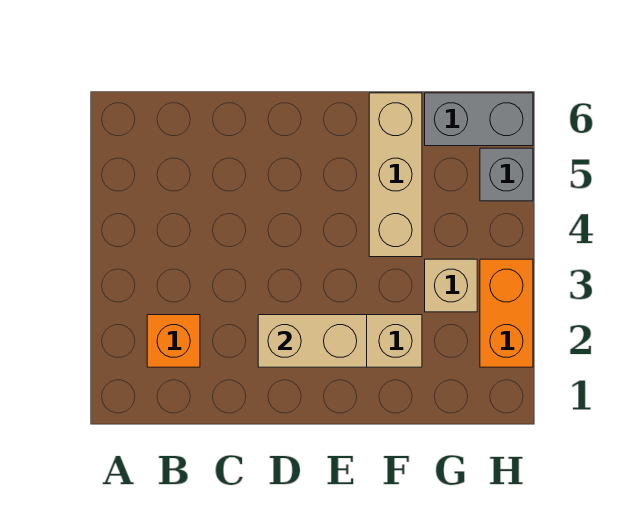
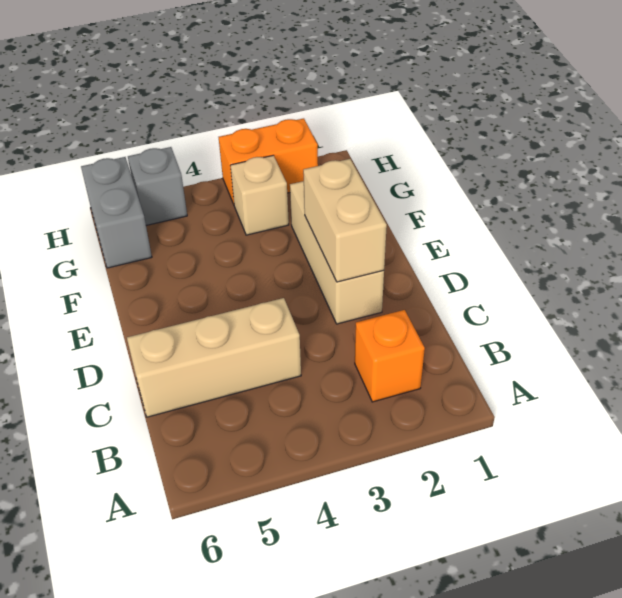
tan 1x3 brick [369,93,422,257] -> tan 1x3 brick moved to [127,298,301,417]

